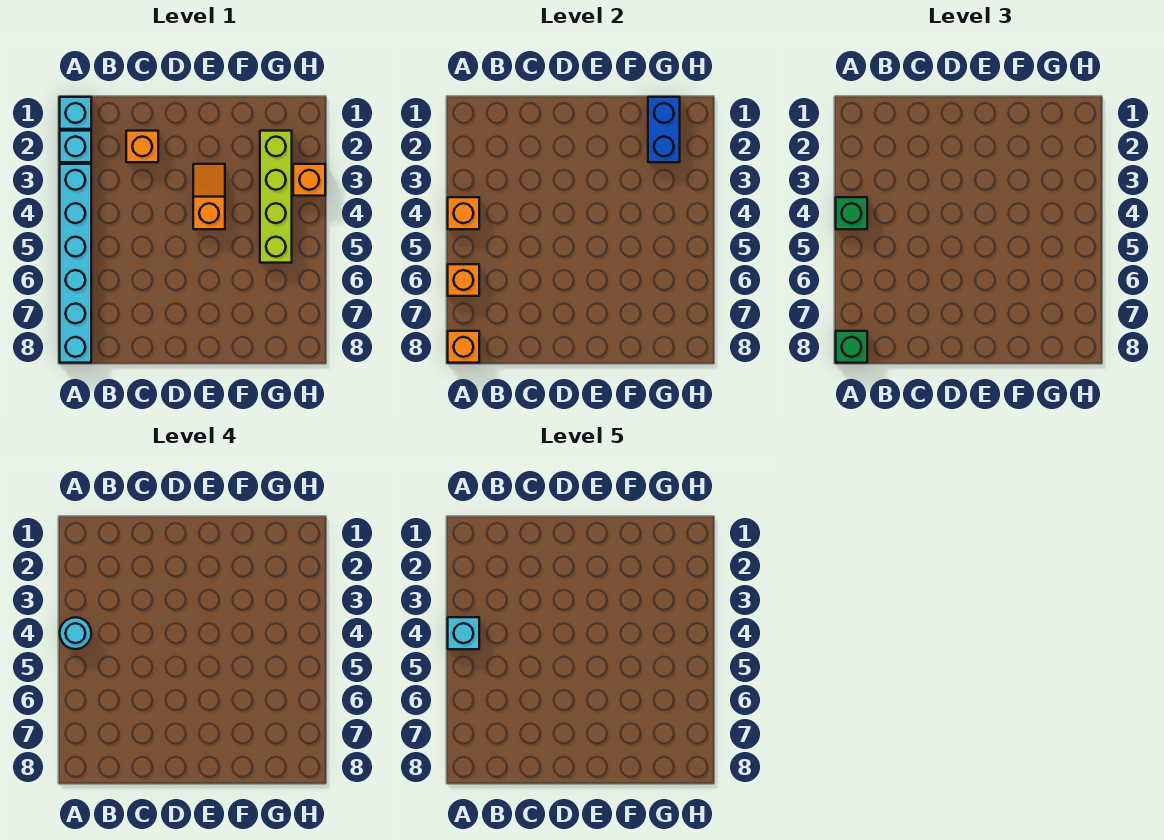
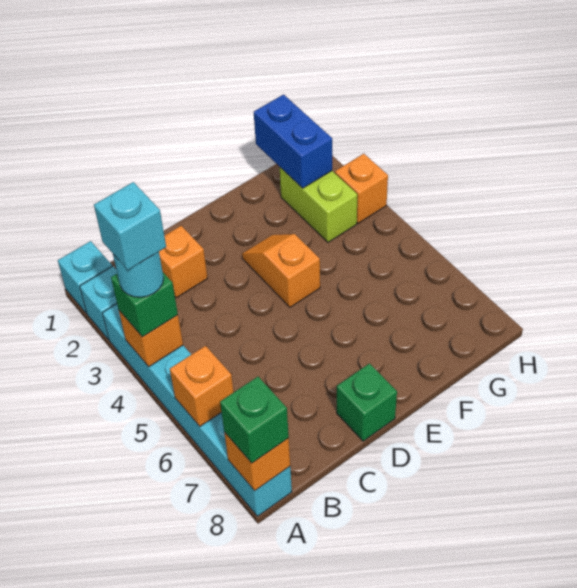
none -> green 1x1 brick [337,364,397,441]
lime 1x4 brick [260,131,292,263] -> lime 1x2 brick [280,168,357,242]

